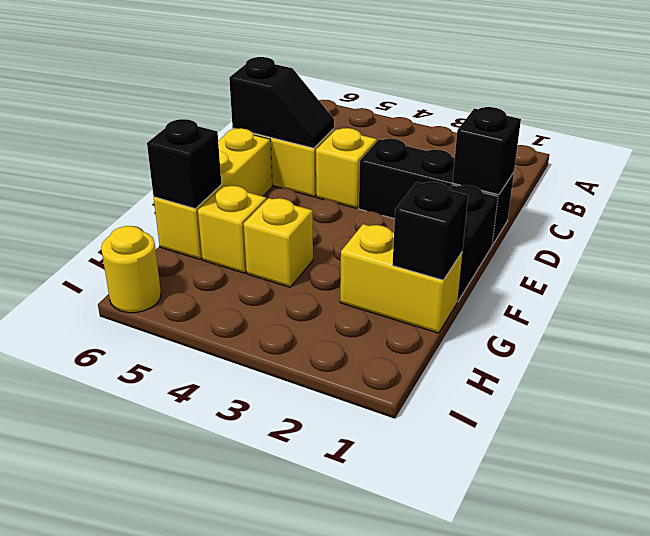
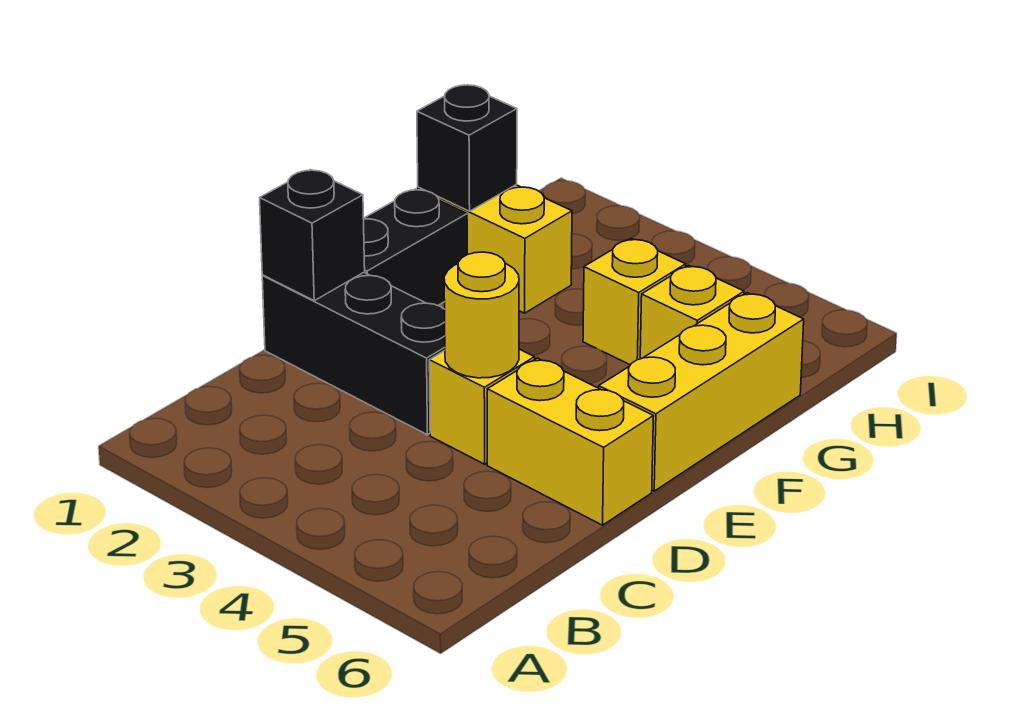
black 1x2 slope [229,57,334,148] -> none
black 1x1 brick [147,119,221,209] -> none
yellow 1x1 round brick [101,226,161,313] -> yellow 1x1 round brick moved to [444,252,519,378]

